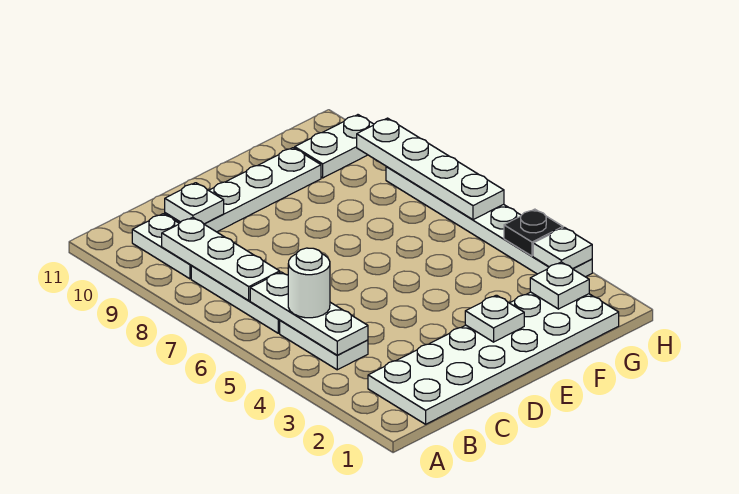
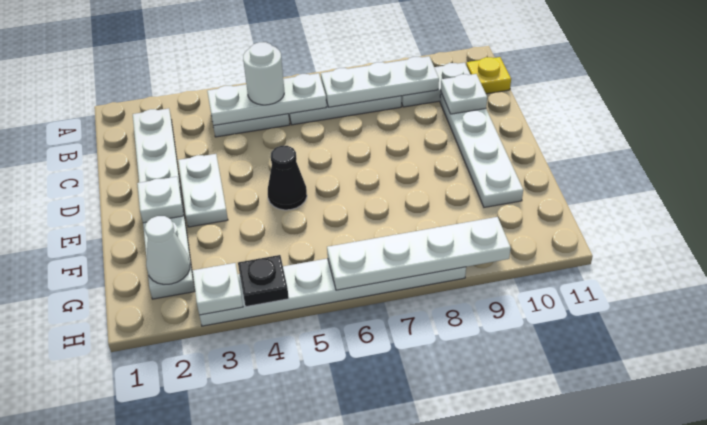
white 2x6 plate [368,292,619,424] -> white 1x6 plate [133,108,195,299]
none -> yellow 1x1 plate [466,57,511,94]
none -> black 1x1 cone [268,146,307,210]
white 1x1 plate [530,262,589,309] -> white 1x1 cone [145,216,190,284]
white 1x2 plate [295,115,374,178] -> white 1x2 plate moved to [178,154,228,227]

